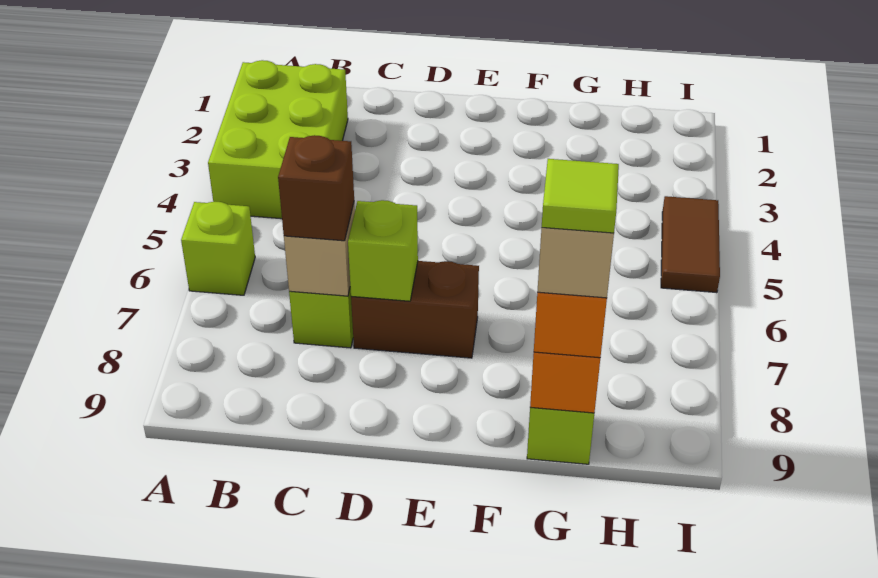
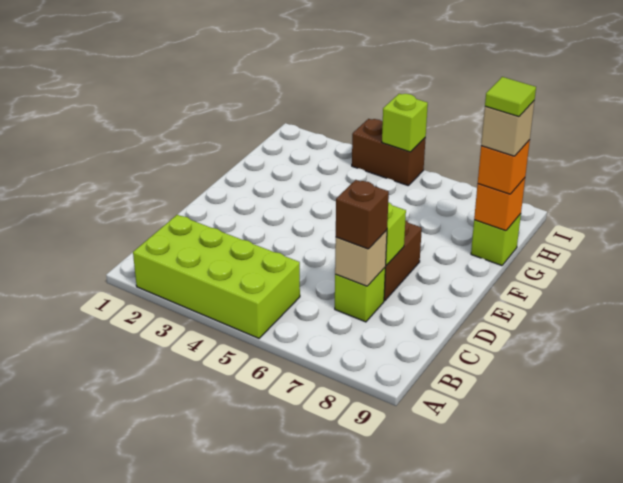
lime 2x3 brick [208,60,348,219] -> lime 2x4 brick [133,215,300,338]
lime 1x1 brick [181,202,255,295] -> lime 1x1 brick moved to [382,94,428,152]
brown 1x2 tile [661,196,720,293] -> brown 1x2 brick [352,119,426,185]

